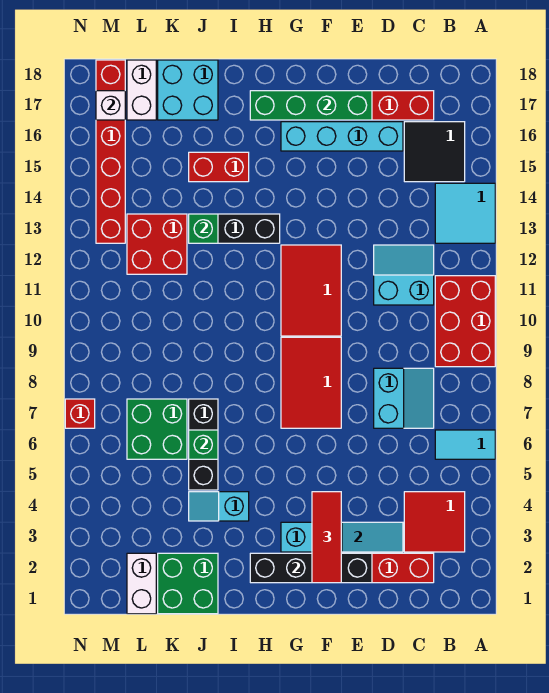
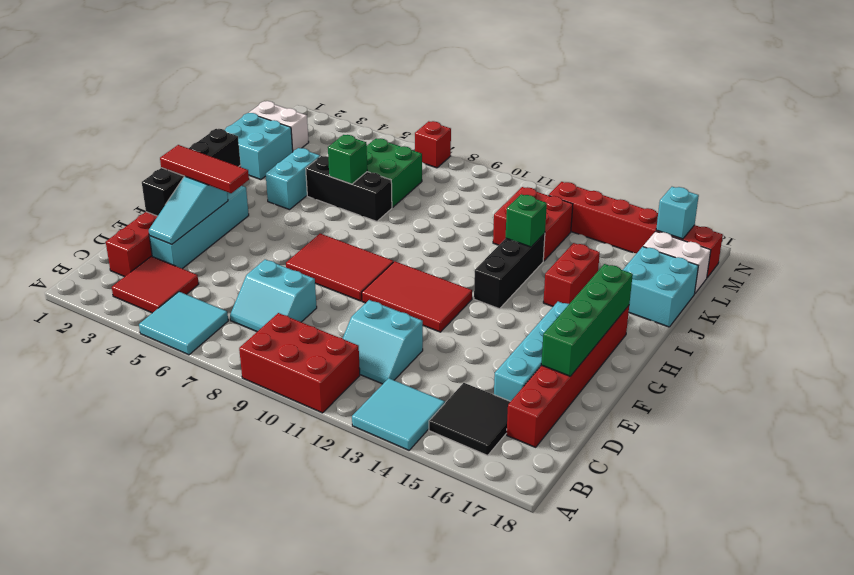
cyan 1x2 tile [435,430,495,459] -> cyan 2x2 tile [139,292,228,355]
cyan 2x2 slope [374,245,434,305] -> cyan 2x2 slope turned to [343,300,423,384]
cyan 1x2 slope [189,492,249,521] -> cyan 1x2 brick [266,148,320,210]
green 2x2 brick [158,553,218,614] -> cyan 2x2 brick [225,113,293,180]
white 1x1 brick [96,91,125,120] -> cyan 1x1 brick [656,187,699,239]

